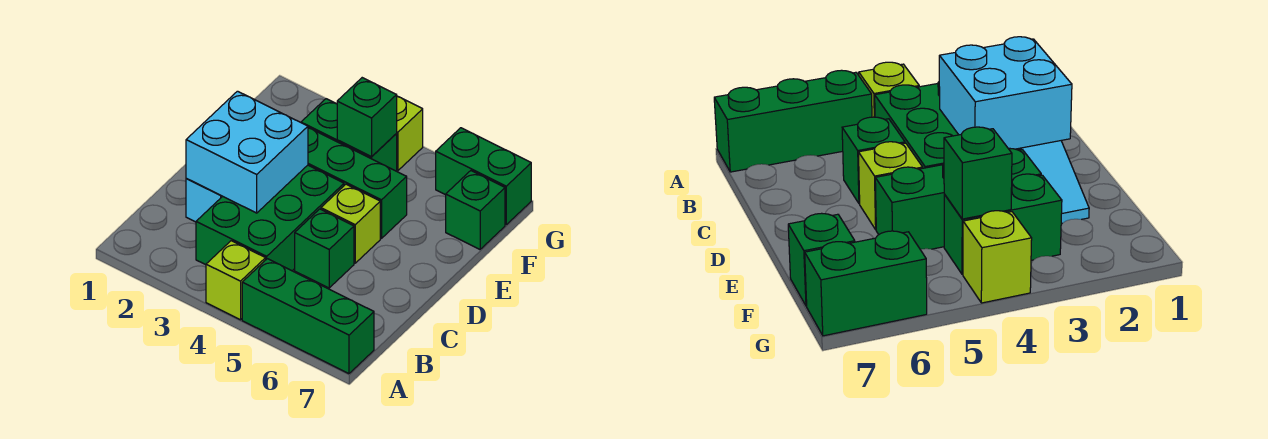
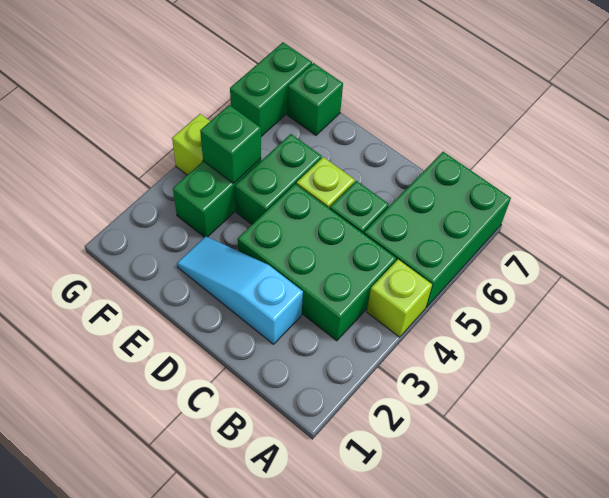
green 1x3 brick [242,259,374,374] -> green 2x3 brick [364,152,511,307]
cyan 2x2 brick [186,91,308,213] -> none
green 1x3 brick [308,128,407,238] -> green 1x2 brick [235,134,322,224]

